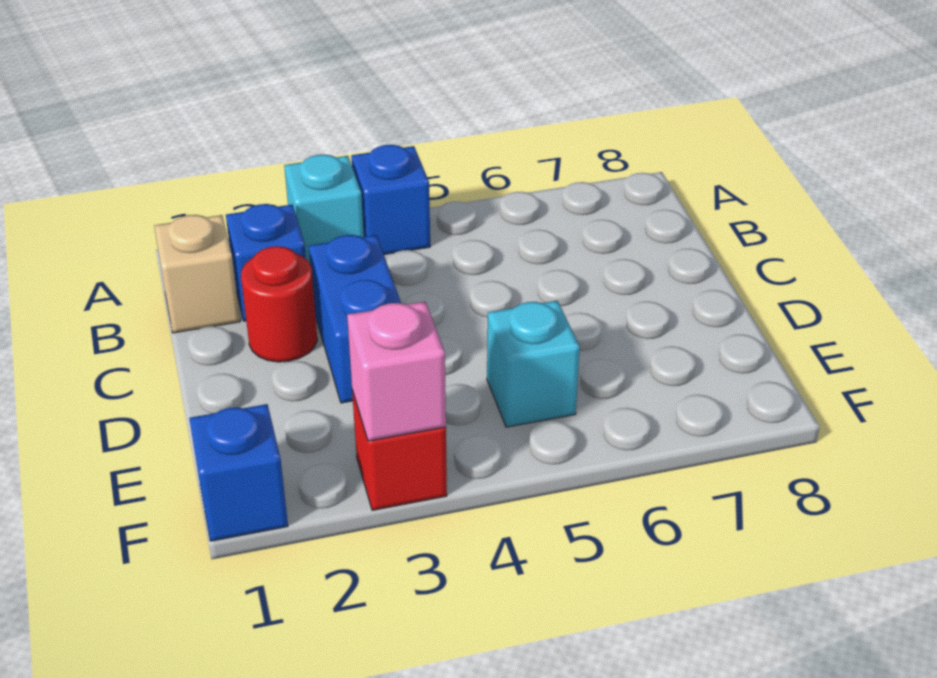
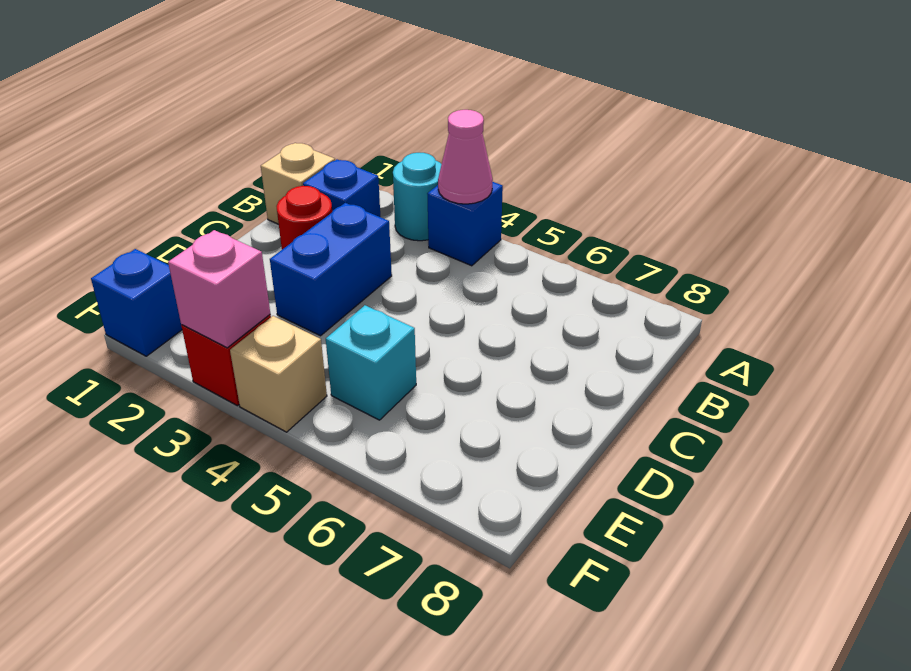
cyan 1x1 brick [284,155,364,264] -> cyan 1x1 round brick [393,153,442,241]
none -> pink 1x1 cone [438,110,493,204]
none -> tan 1x1 brick [230,316,327,432]

